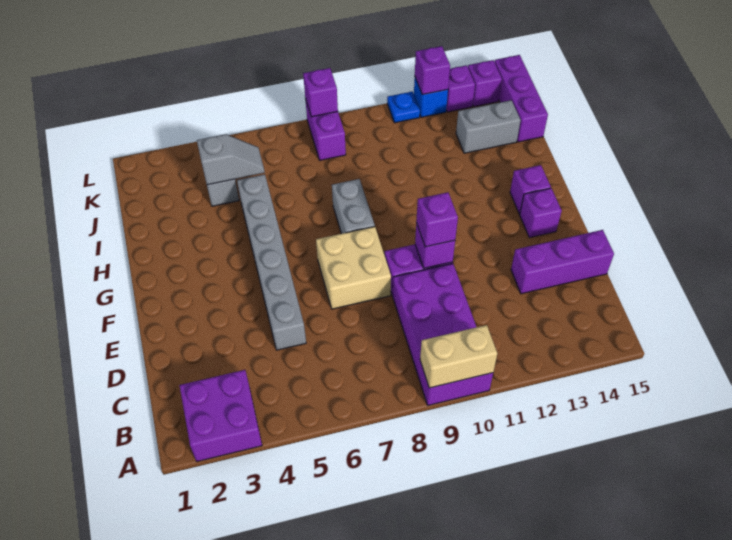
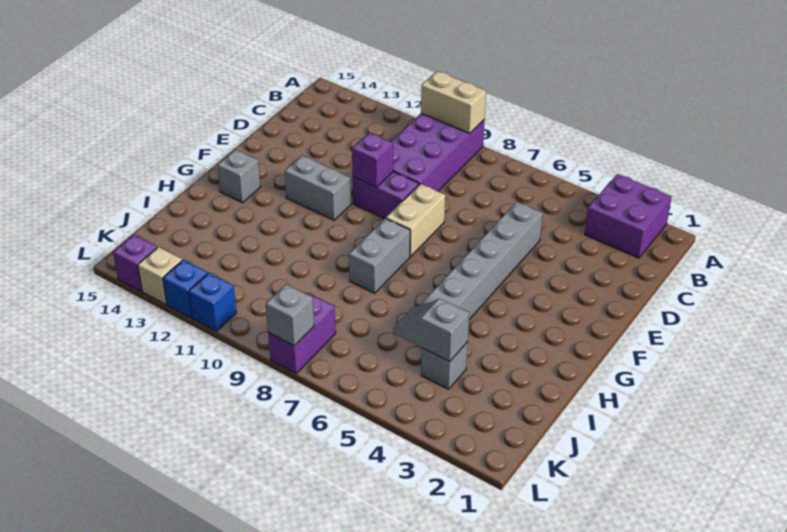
purple 1x3 brick [511,230,614,294] -> none
tan 2x2 brick [316,227,391,309] -> tan 1x2 brick [386,184,445,256]
purple 1x1 brick [416,192,458,247] -> none
purple 1x1 brick [520,188,562,238] -> none
purple 1x1 brick [510,165,551,214] -> grey 1x1 brick [217,149,260,203]
grey 1x2 brick [456,100,521,153] -> grey 1x2 brick moved to [285,155,351,220]
purple 1x3 brick [494,55,548,142] -> none
purple 1x1 brick [303,68,338,117] -> grey 1x1 brick [266,284,314,346]
blue 1x1 plate [387,91,420,123] -> blue 1x1 brick [188,273,236,331]
purple 1x1 brick [415,46,450,95] -> none
purple 1x1 brick [446,65,475,112] -> tan 1x1 brick [138,247,182,304]

